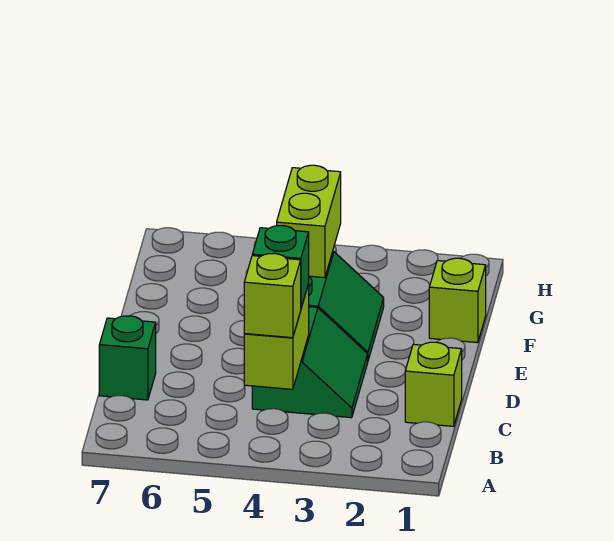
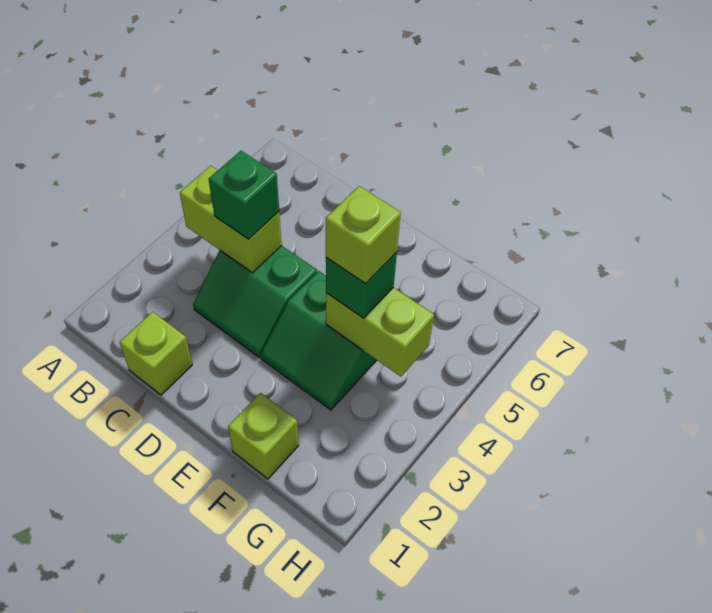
lime 1x1 brick [244,253,301,338] -> lime 1x1 brick moved to [326,186,401,283]
green 1x1 brick [99,316,156,400] -> green 1x1 brick moved to [326,252,397,318]

